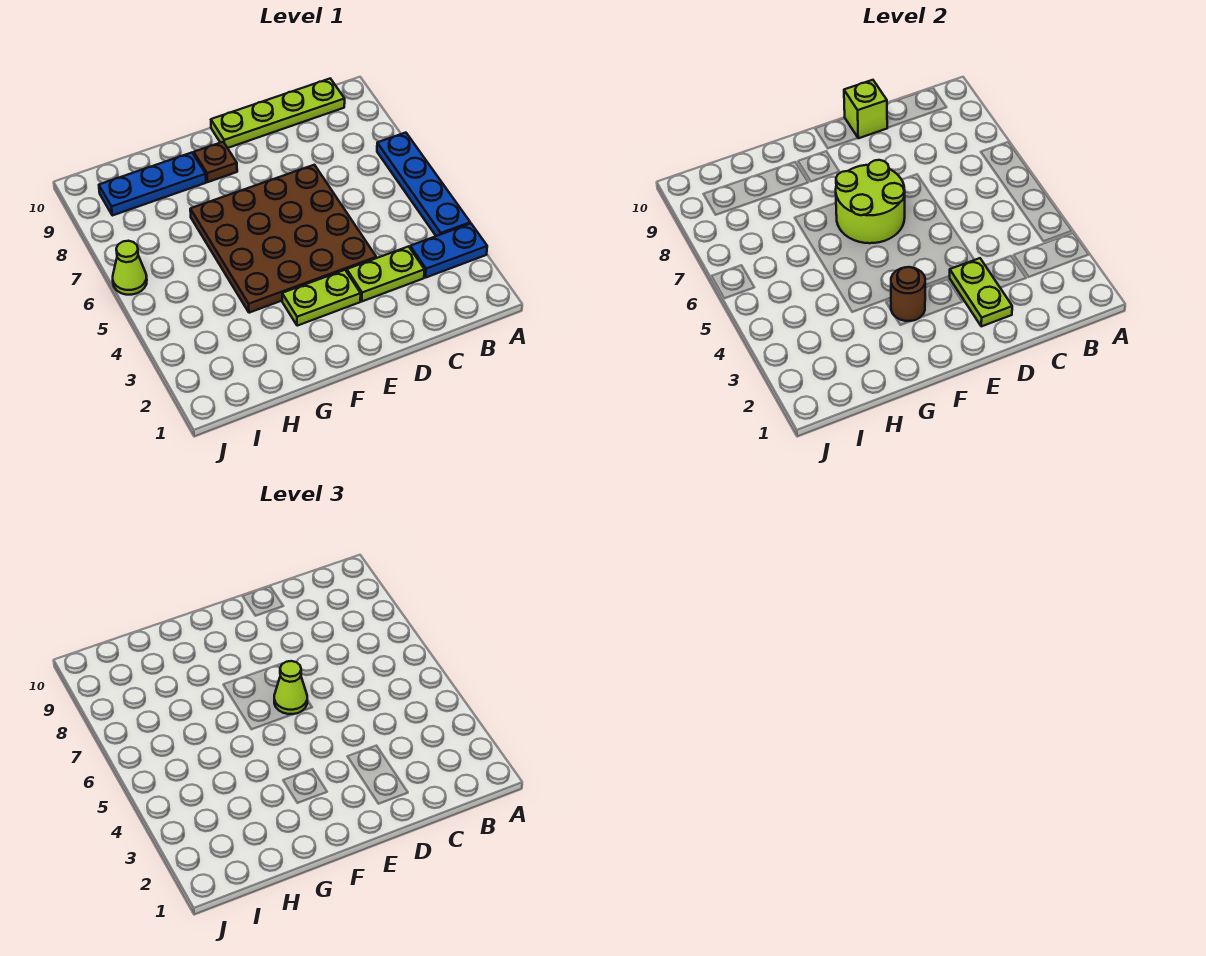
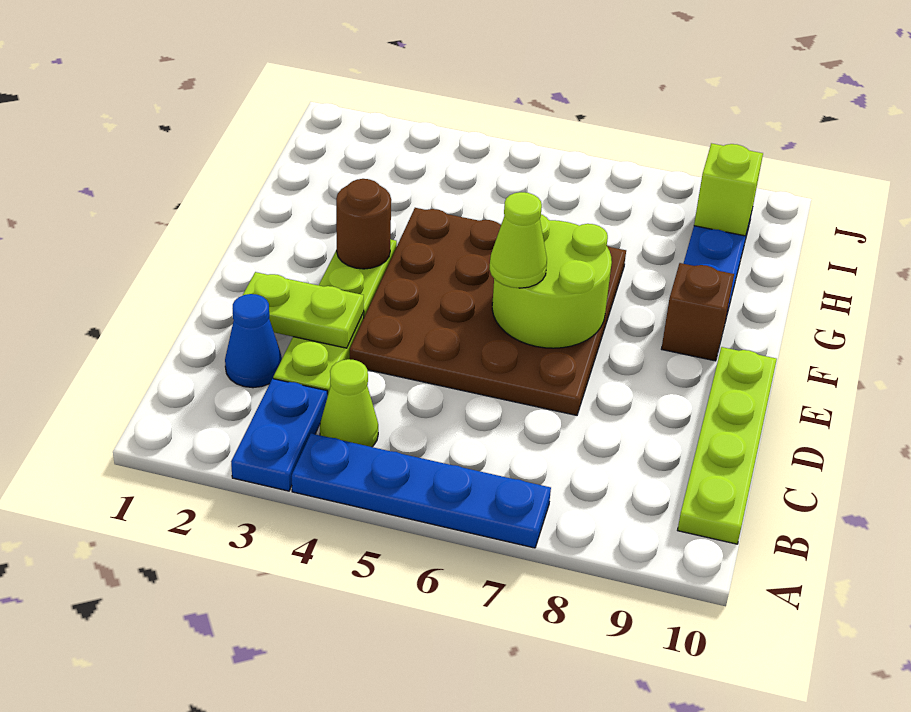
none -> blue 1x1 cone [225,294,282,388]
lime 1x1 brick [844,80,887,138] -> lime 1x1 brick moved to [694,143,763,236]
brown 1x1 plate [194,142,237,182] -> brown 1x1 brick [662,263,734,361]
lime 1x1 cone [113,241,147,295] -> lime 1x1 cone moved to [320,359,378,447]

